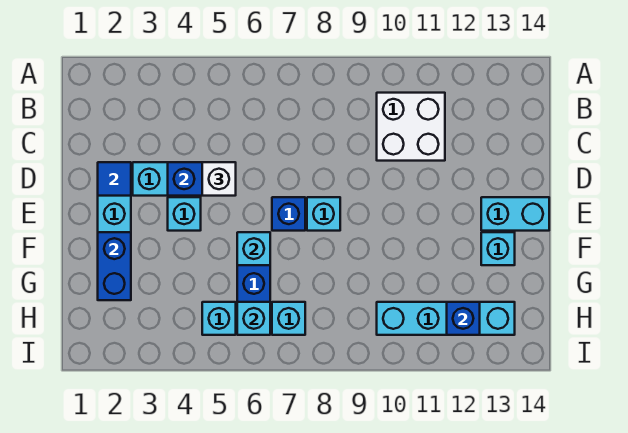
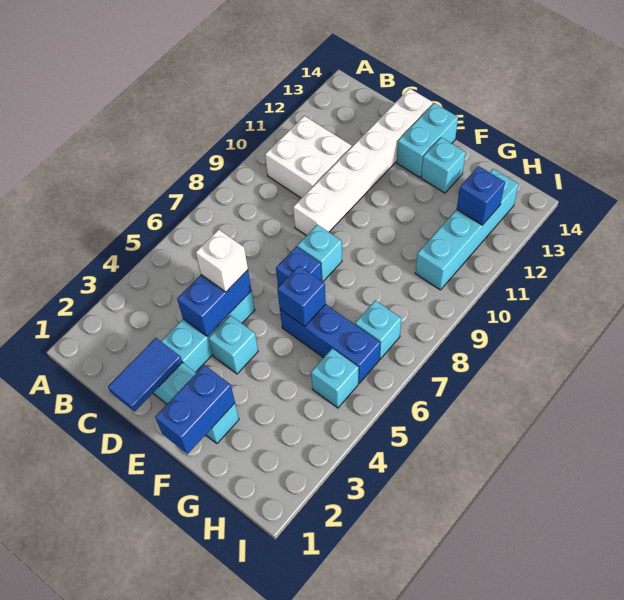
blue 1x1 tile [98,162,131,196] -> blue 1x2 tile [108,338,182,412]
none -> white 1x6 brick [293,88,433,236]
blue 1x2 brick [98,232,131,300] -> blue 1x2 brick turned to [155,365,235,454]
cyan 1x1 brick [237,232,270,265] -> blue 1x1 brick [277,266,326,326]
cyan 1x1 brick [237,302,270,335] -> none

